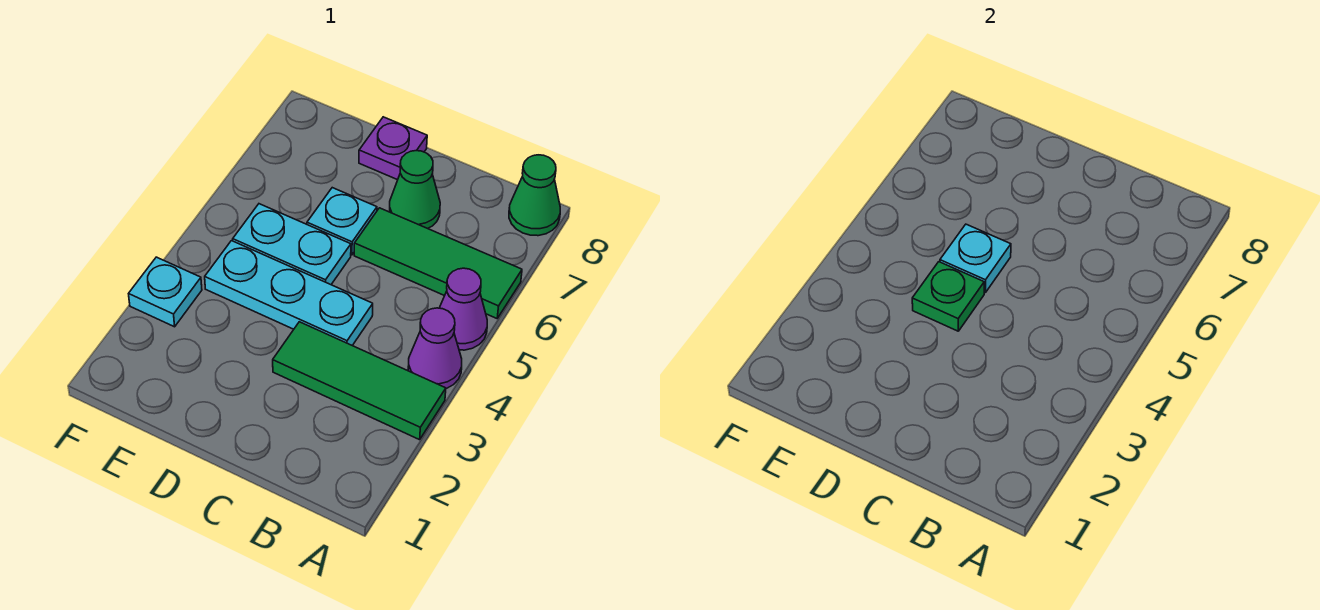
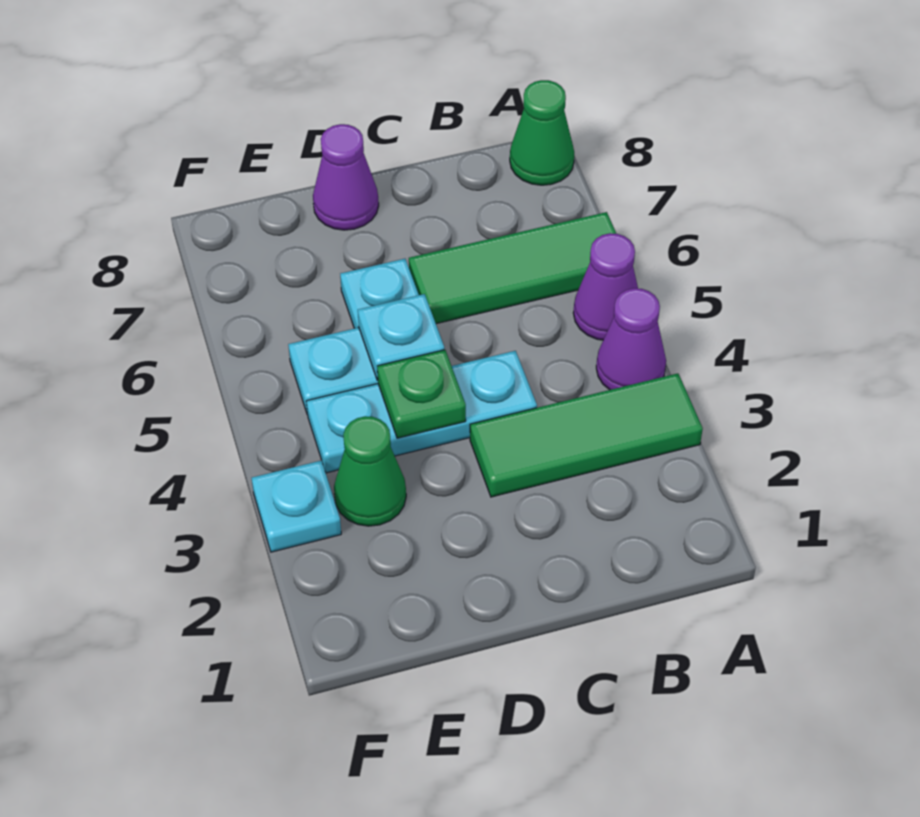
green 1x1 cone [389,151,440,229] -> green 1x1 cone moved to [334,416,406,526]
purple 1x1 plate [359,117,427,180] -> purple 1x1 cone [313,124,379,230]

